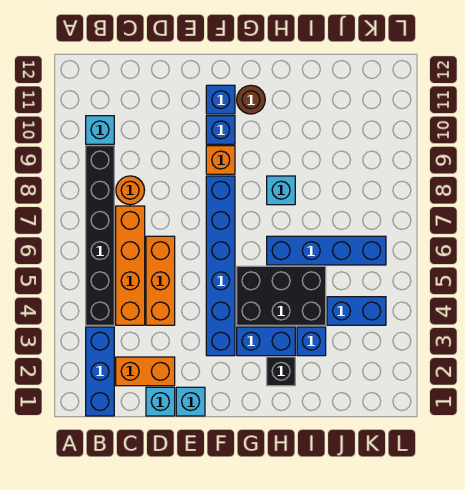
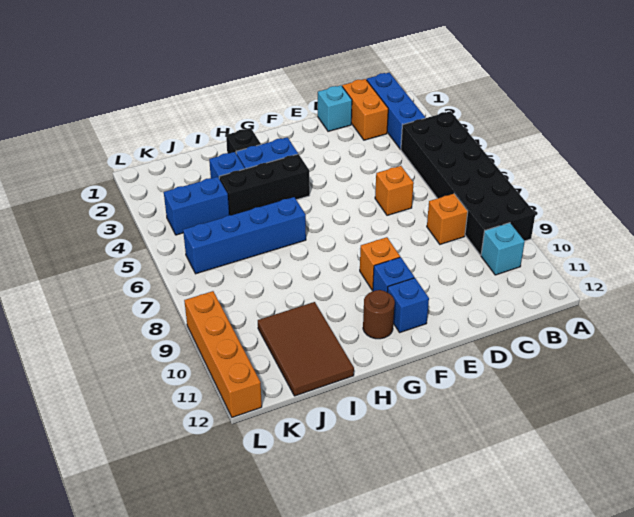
black 1x6 brick [86,146,114,325] -> black 2x6 brick [401,111,535,255]
orange 1x2 brick [116,357,175,386] -> orange 1x2 brick turned to [342,79,388,140]
orange 1x4 brick [116,206,145,325] -> orange 1x4 brick moved to [184,291,262,417]
orange 1x1 round brick [116,176,145,205] -> orange 1x1 brick [427,194,468,244]
orange 1x3 brick [146,236,175,325] -> orange 1x1 brick [375,166,414,215]
cyan 1x1 brick [176,387,205,416] -> none
blue 1x6 brick [206,176,235,356] -> none
black 2x3 brick [237,266,326,325] -> black 1x3 brick [219,154,310,215]
cyan 1x1 brick [267,176,295,205] -> none
none -> brown 2x3 tile [258,302,354,396]

